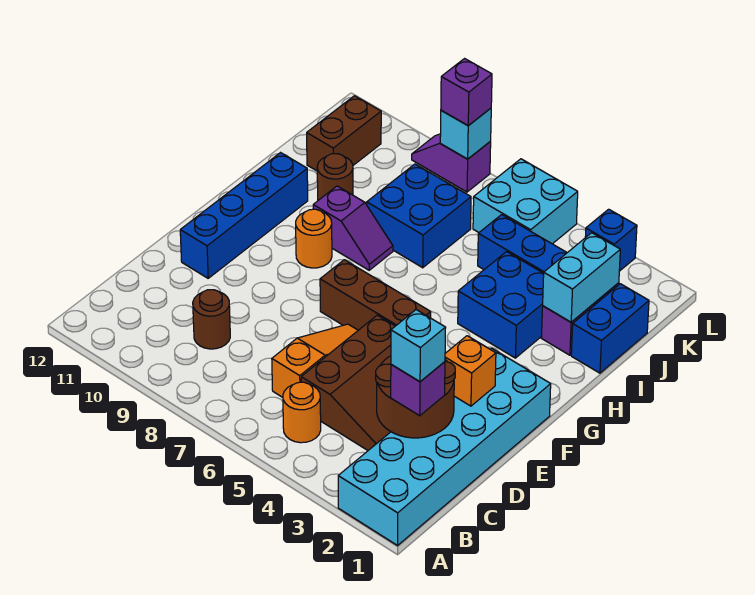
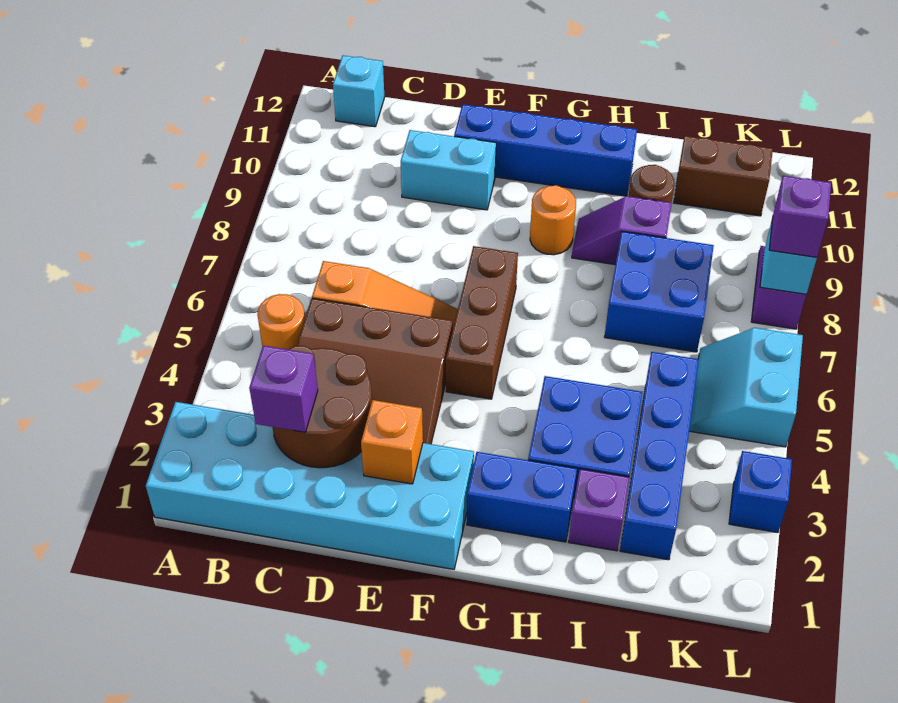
cyan 1x1 brick [391,310,446,382] -> cyan 1x1 brick moved to [333,55,384,127]
brown 1x1 round brick [193,290,230,349] -> none
purple 1x2 slope [313,186,393,270] -> purple 1x2 slope turned to [572,196,672,265]
blue 1x2 brick [571,284,649,373] -> blue 1x2 brick moved to [467,452,577,542]
cyan 1x2 brick [543,233,620,322] -> cyan 1x2 brick moved to [401,130,496,210]
cyan 2x2 brick [473,159,578,244] -> cyan 2x2 slope [689,328,803,447]

